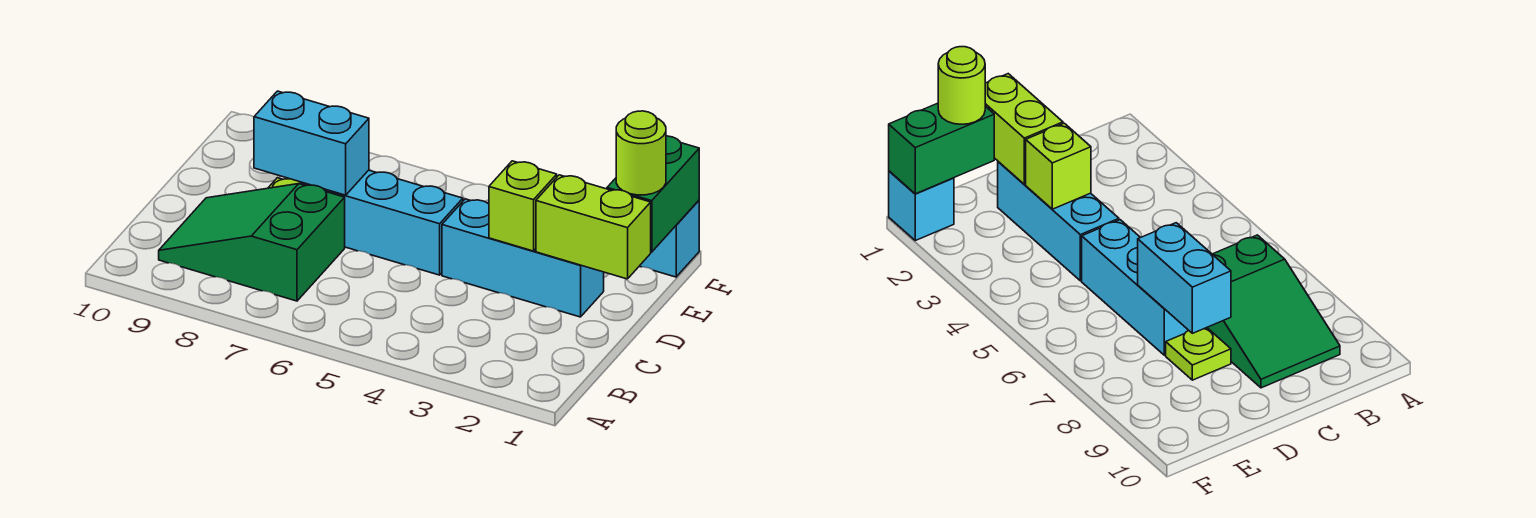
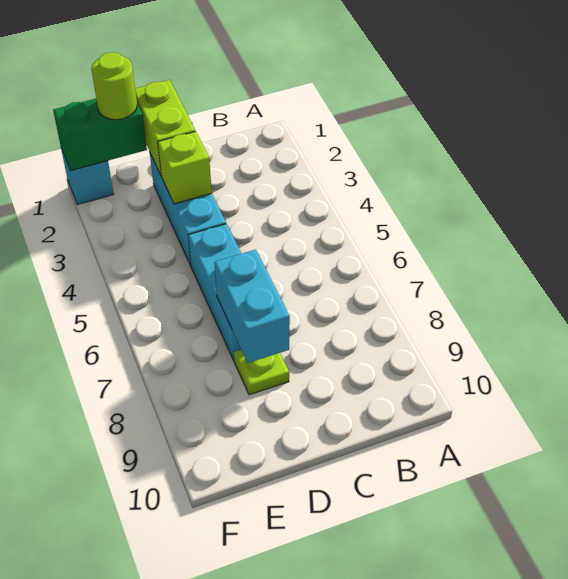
green 2x3 slope [159,184,345,301] -> none

